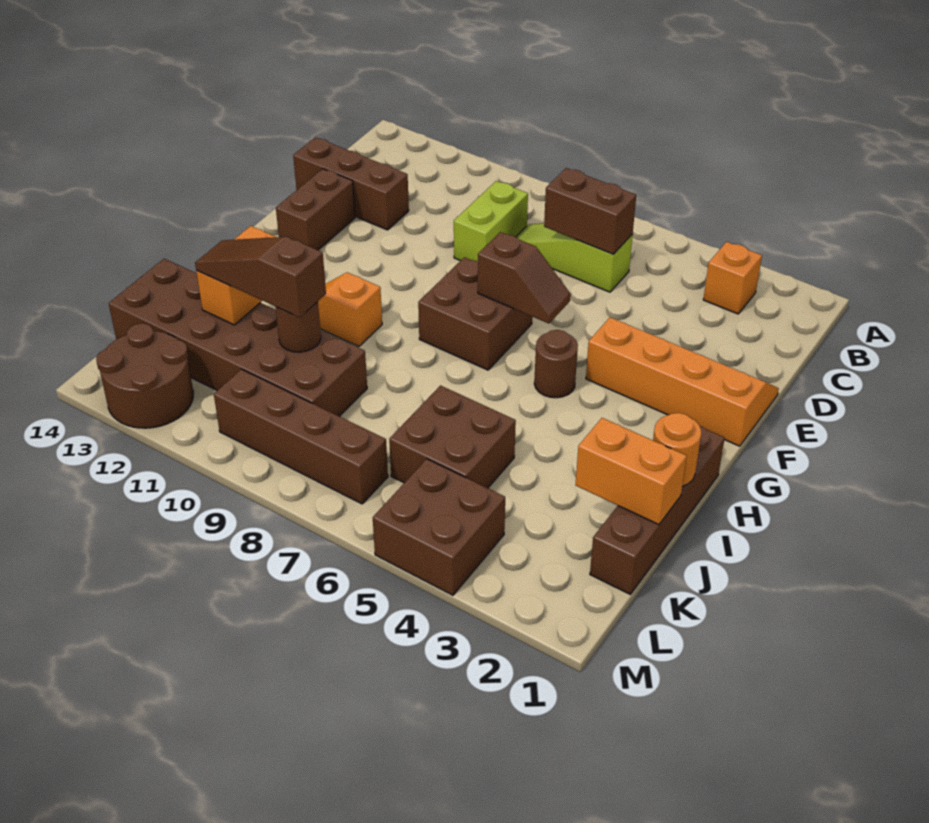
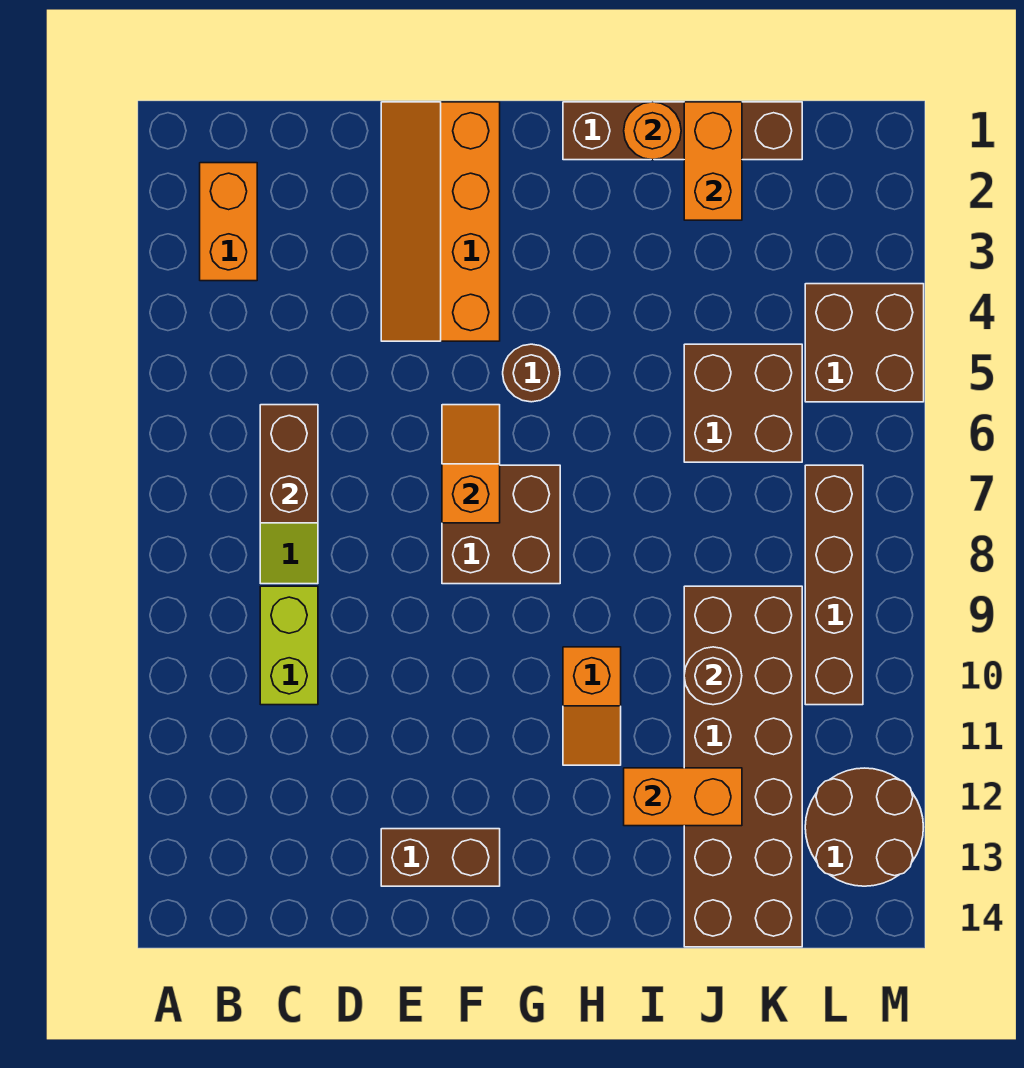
orange 1x1 brick [703,242,762,314] -> orange 1x2 brick [200,163,257,281]
lime 1x2 brick [454,181,528,262] -> lime 1x2 brick turned to [260,586,318,705]
brown 1x3 brick [293,137,409,230] -> none
brown 1x2 slope [478,232,571,324] -> orange 1x2 slope [442,405,500,523]
brown 1x3 slope [195,237,326,317] -> none

